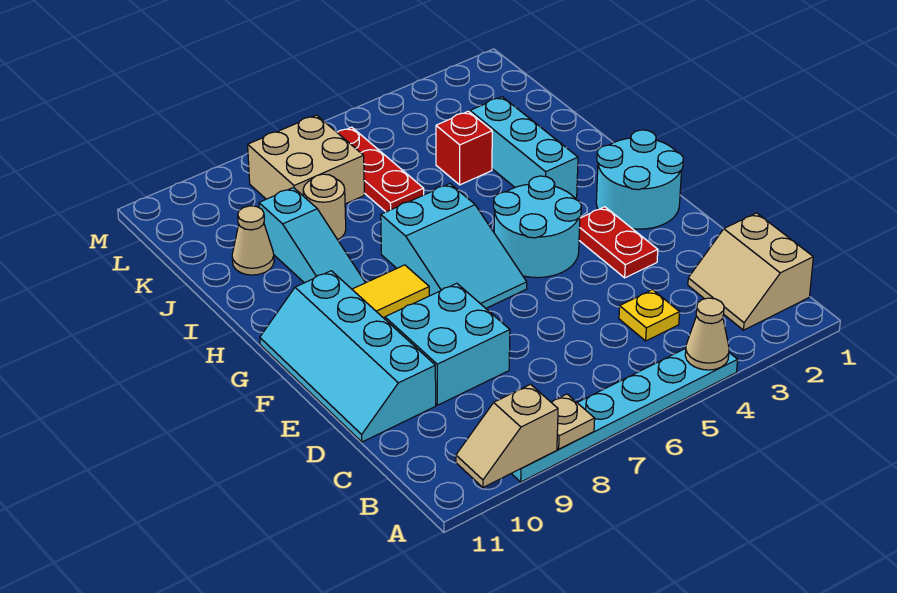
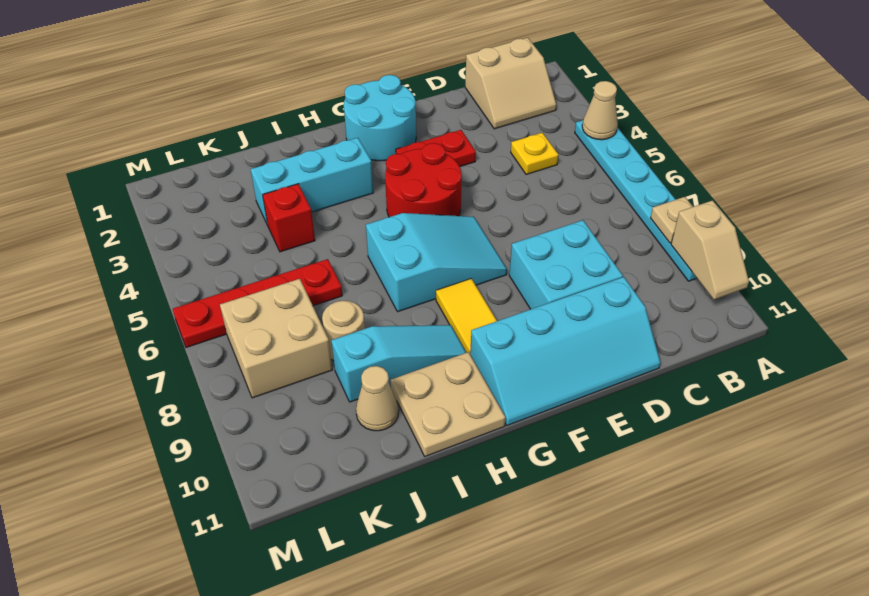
cyan 2x2 round brick [494,176,581,278] -> red 2x2 round brick [385,143,462,217]
none -> tan 2x2 plate [391,352,506,456]
red 1x3 plate [337,127,424,212] -> red 1x4 plate [173,259,342,347]

